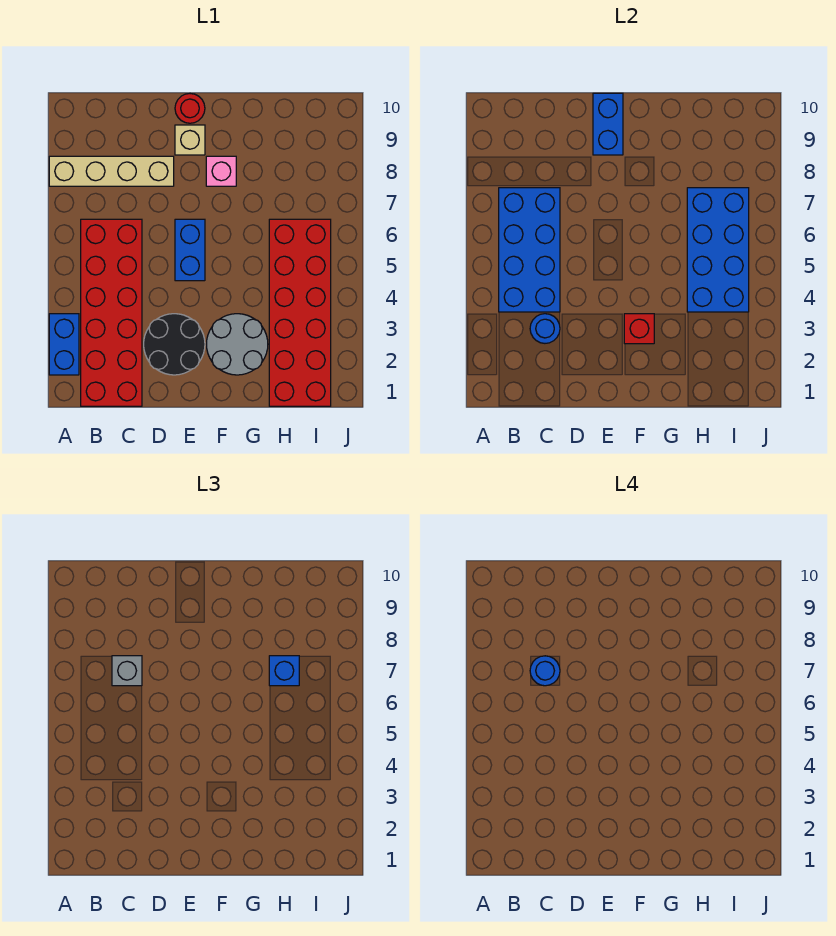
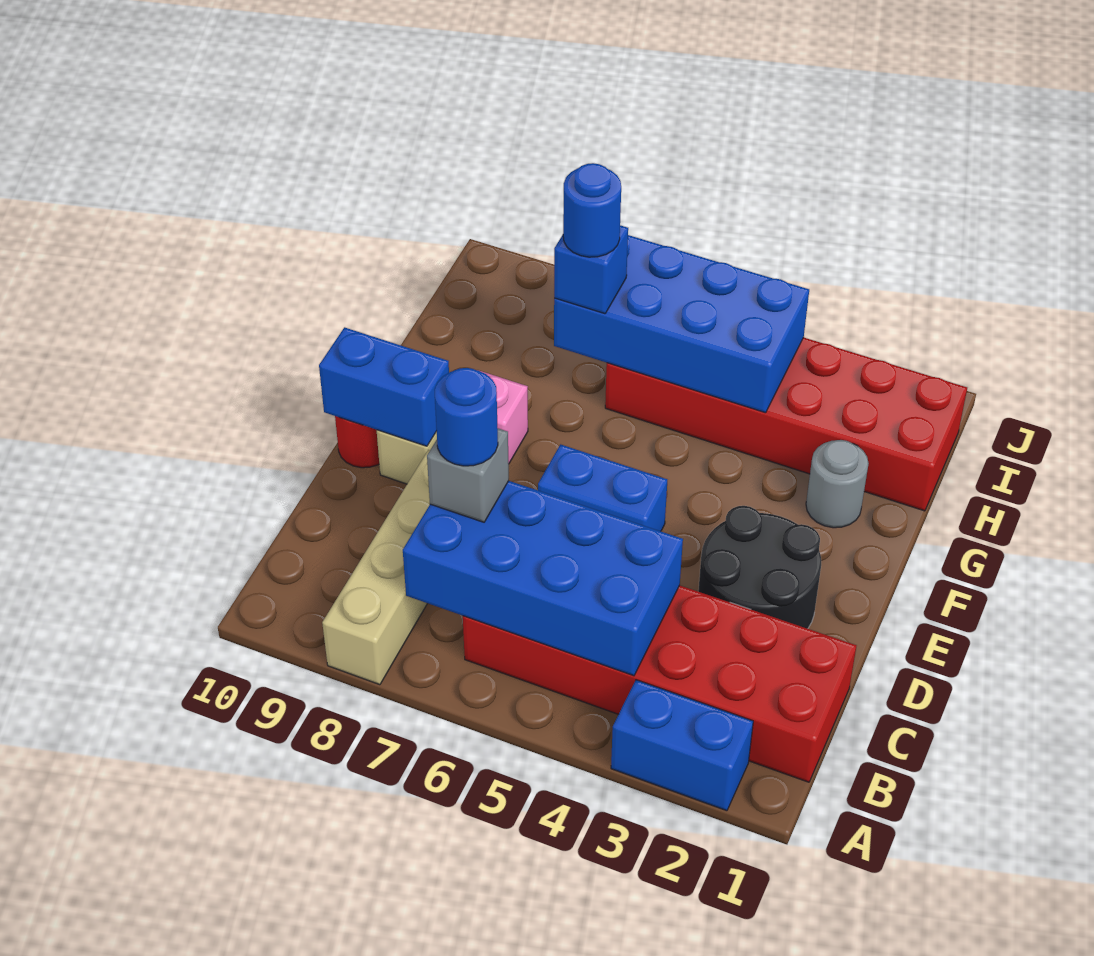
blue 1x1 round brick [530,314,560,343] -> blue 1x1 round brick moved to [563,163,621,257]
grey 2x2 round brick [206,314,268,375] -> grey 1x1 round brick [806,440,869,528]
red 1x1 brick [624,314,654,344] -> none

